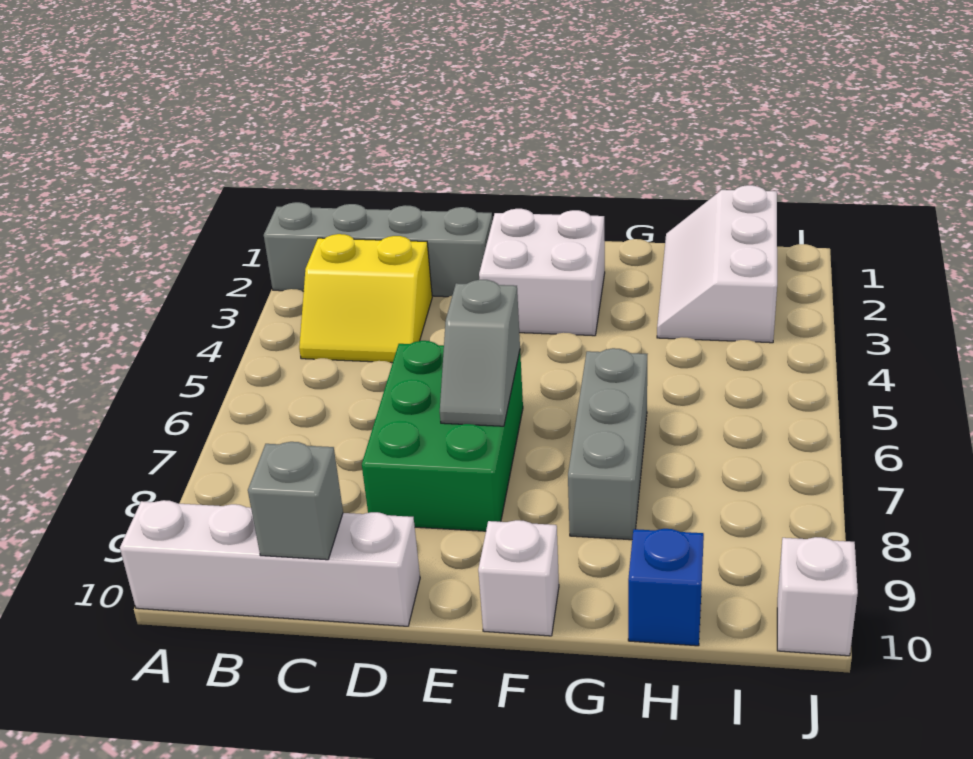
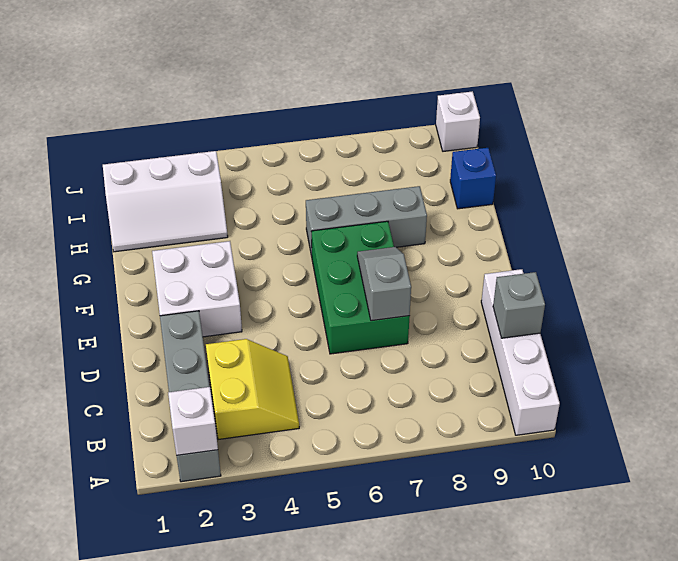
green 2x3 brick [362,341,523,531] -> green 2x3 brick turned to [311,221,410,354]
grey 1x2 slope [440,280,520,426] -> grey 1x2 slope turned to [357,247,411,321]
white 1x1 brick [478,520,559,636] -> white 1x1 brick moved to [168,387,218,455]

